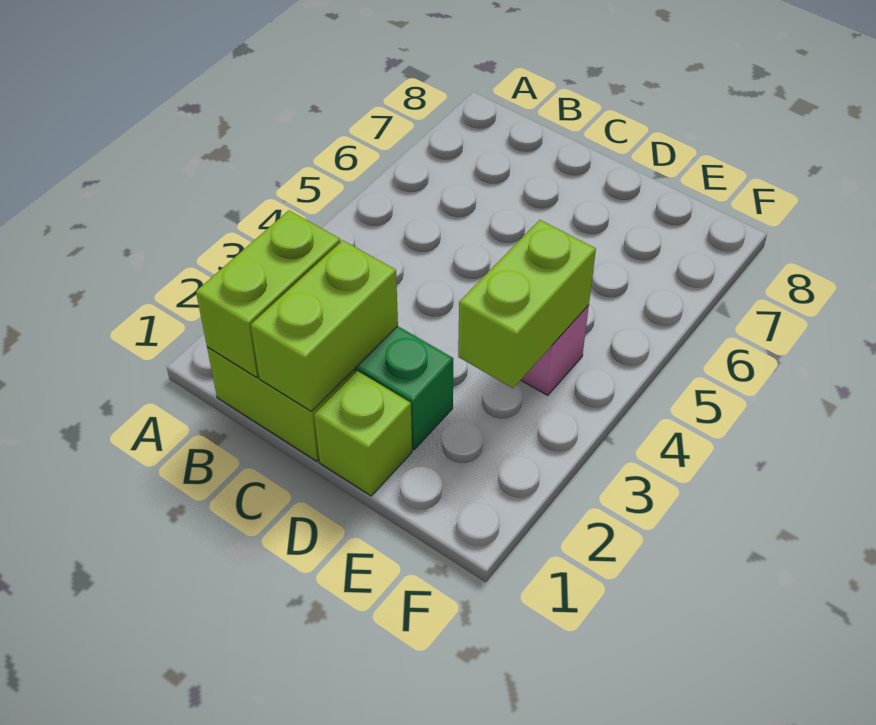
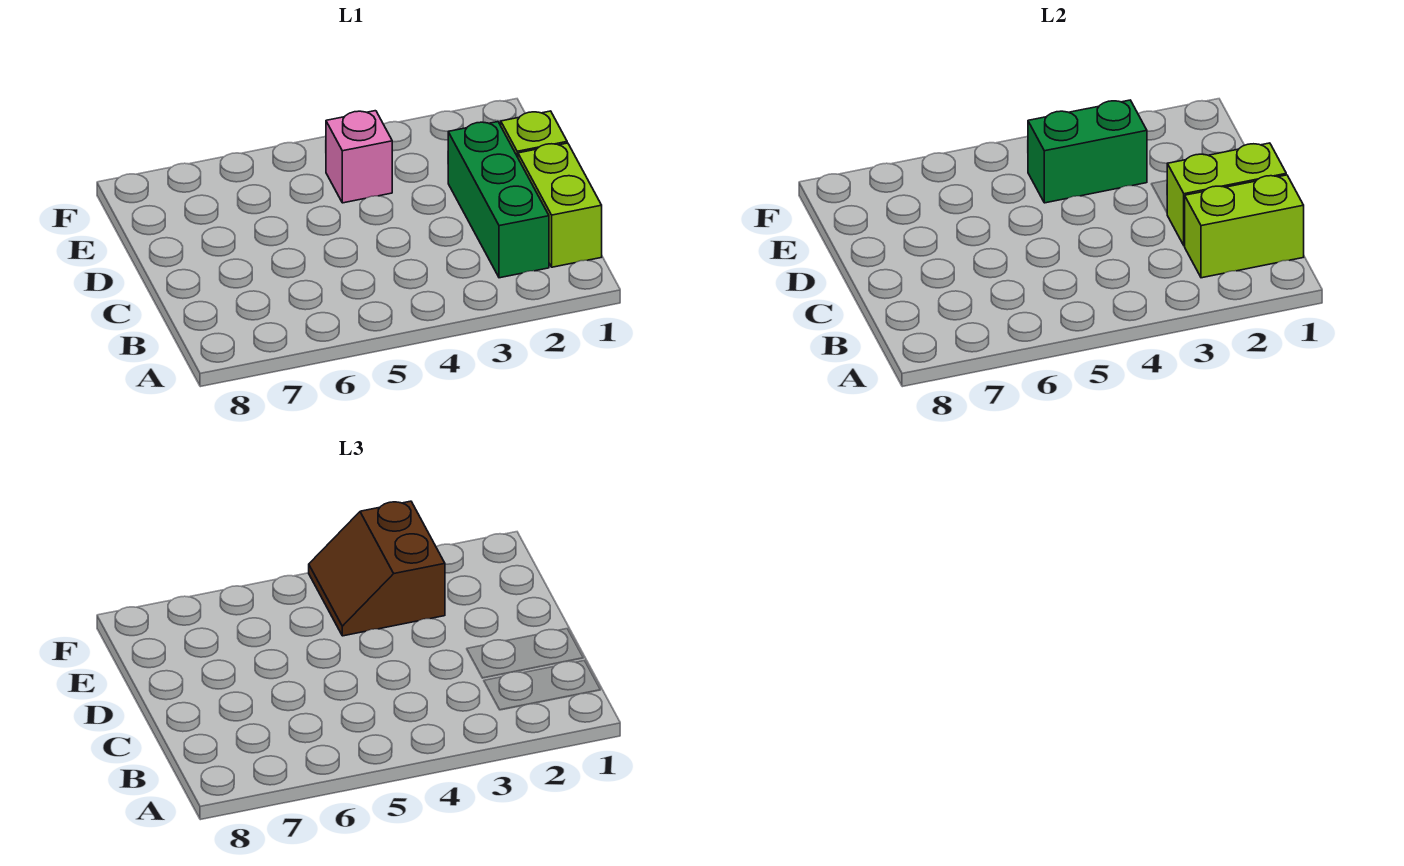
lime 1x2 brick [458,220,596,388] -> green 1x2 brick [1028,100,1147,203]
none -> brown 2x2 slope [309,501,445,636]

